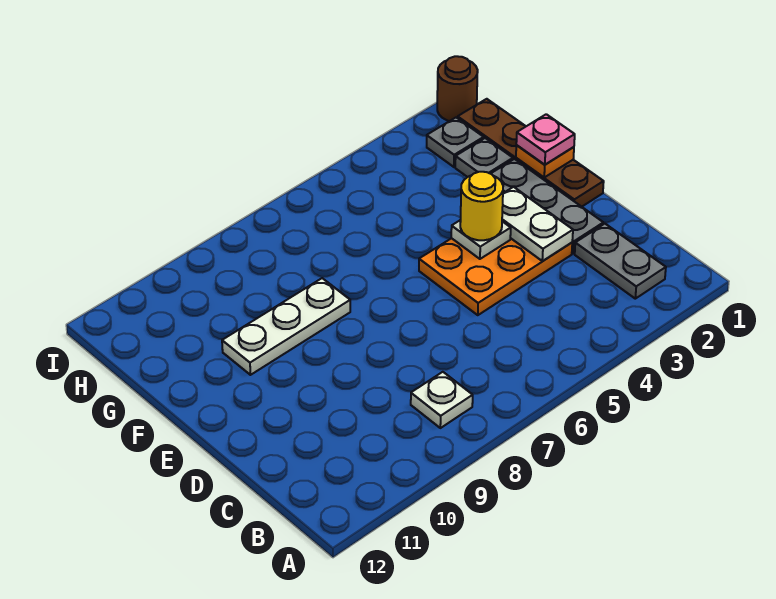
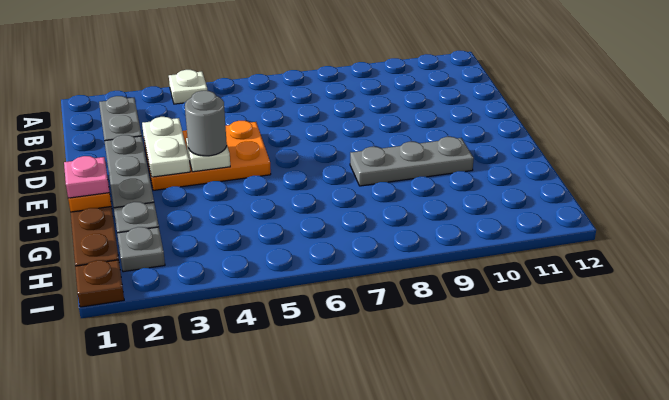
white 1x1 plate [411,372,473,428] -> white 1x1 plate moved to [169,70,207,104]
yellow 1x1 round brick [460,172,503,240] -> grey 1x1 round brick [185,91,227,156]
white 1x3 plate [222,278,350,375] -> grey 1x3 plate [350,137,474,186]
brown 1x1 round brick [437,56,478,121] -> brown 1x1 plate [75,260,124,307]

